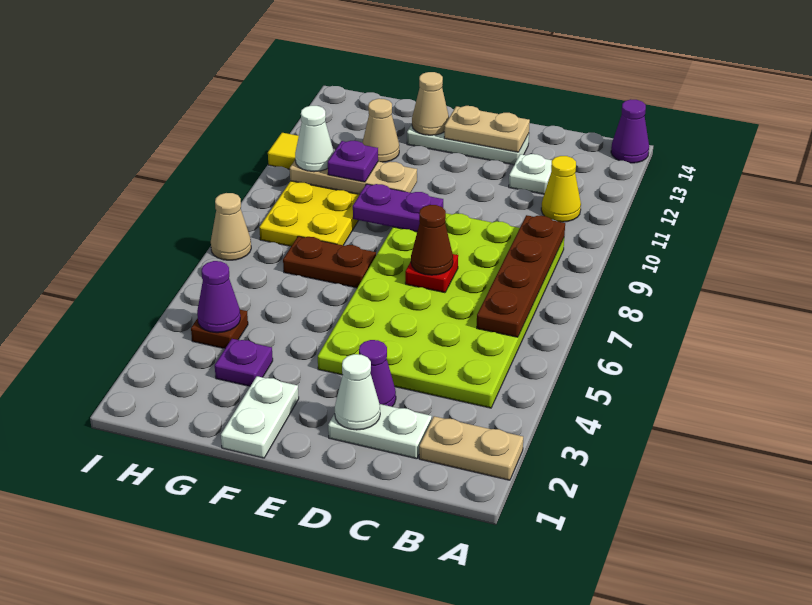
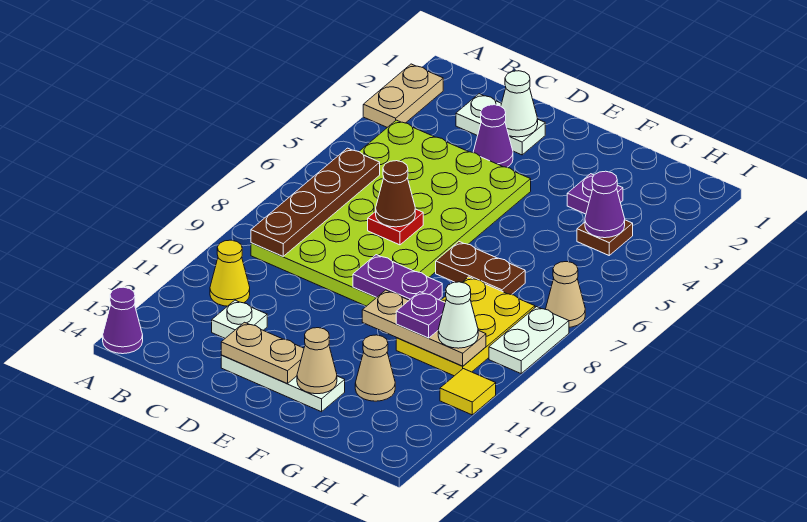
tan 1x2 plate [419,416,523,480] -> tan 1x2 plate turned to [363,64,443,127]
white 1x2 plate [221,376,299,458] -> white 1x2 plate moved to [489,307,569,373]

